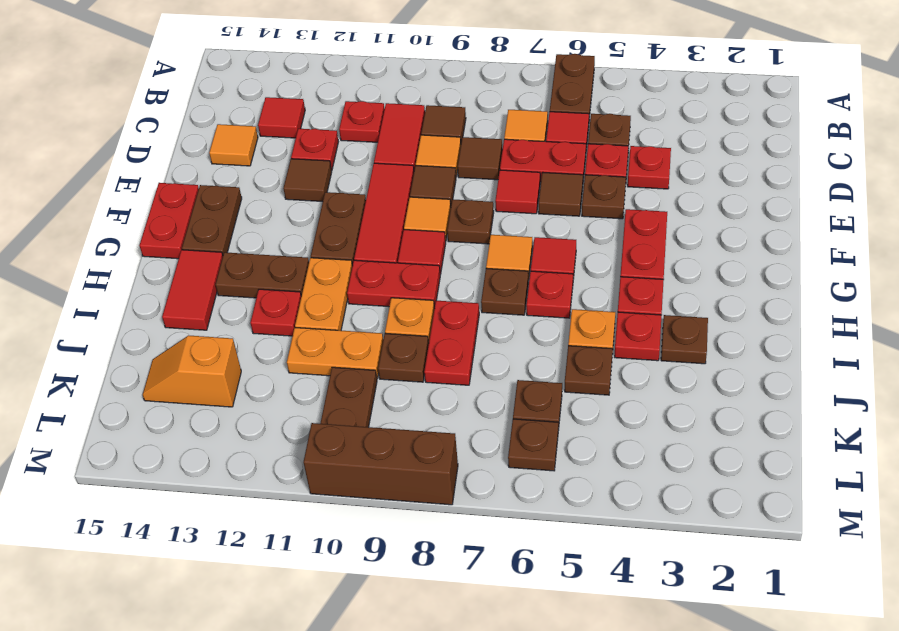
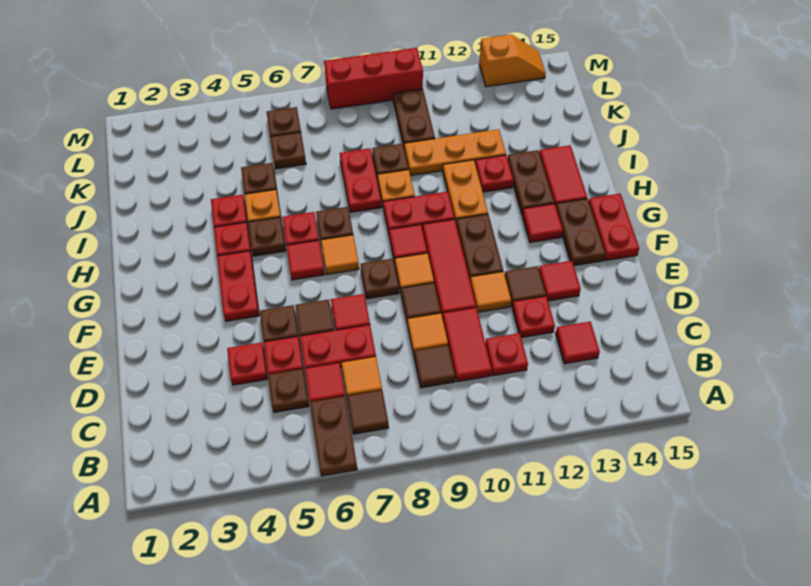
brown 1x1 tile [458,137,502,180] -> brown 1x1 tile moved to [347,390,389,434]
orange 1x1 tile [209,124,258,166] -> orange 1x1 tile moved to [470,272,511,312]
none -> red 1x1 tile [539,261,581,301]
none -> red 1x1 tile [522,204,563,242]
brown 1x2 plate [216,252,309,298] -> brown 1x2 plate turned to [508,150,554,214]
brown 1x1 plate [661,315,708,364] -> brown 1x1 plate moved to [248,217,286,256]
orange 1x2 plate [287,328,383,379] -> orange 1x3 plate [404,129,506,176]
orange 1x2 slope [143,335,241,407] -> orange 1x2 slope moved to [479,34,546,87]
brown 1x3 brick [304,423,458,505] -> red 1x3 brick [324,48,423,109]

